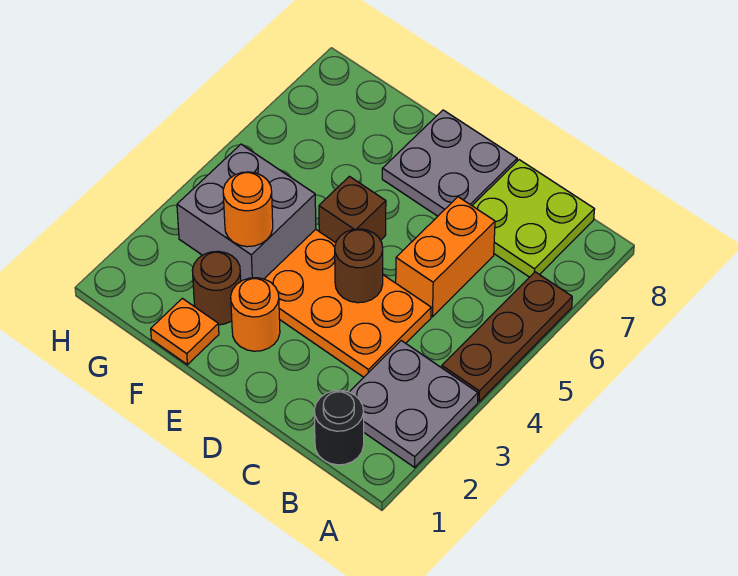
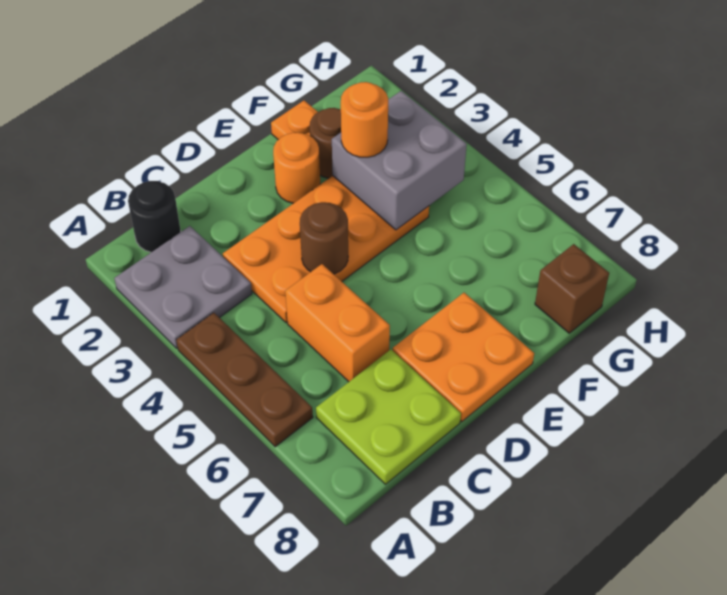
grey 2x2 plate [382,110,517,216] -> orange 2x2 plate [393,293,534,422]
brown 1x1 brick [319,176,386,243] -> brown 1x1 brick moved to [535,244,609,333]

